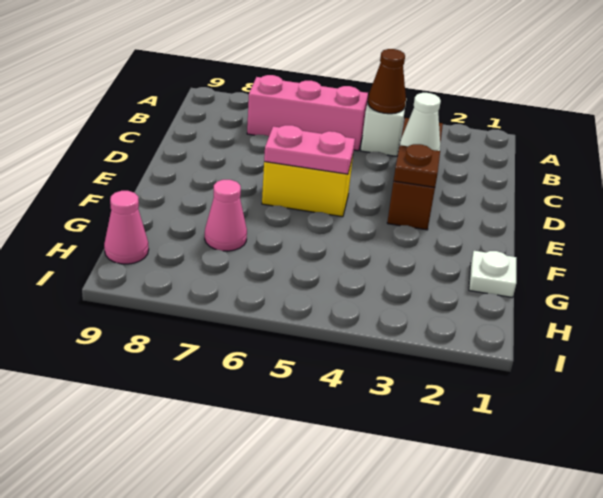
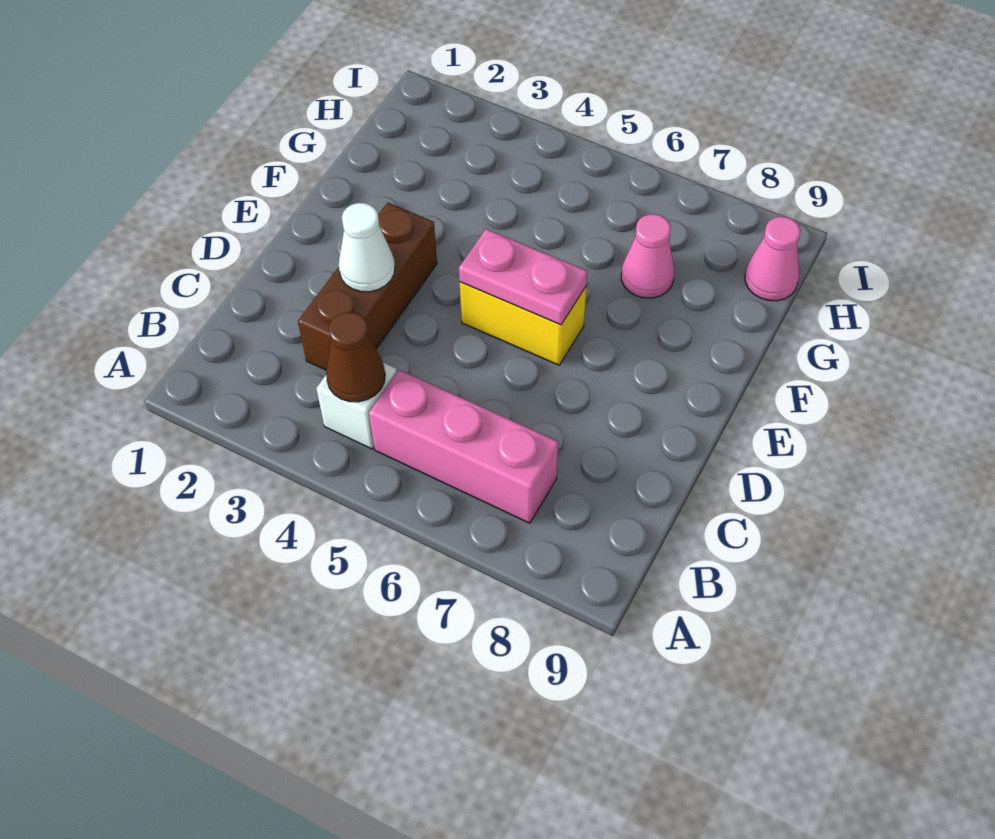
brown 1x1 plate [394,144,440,187] -> none
white 1x1 plate [469,251,516,298] -> none

